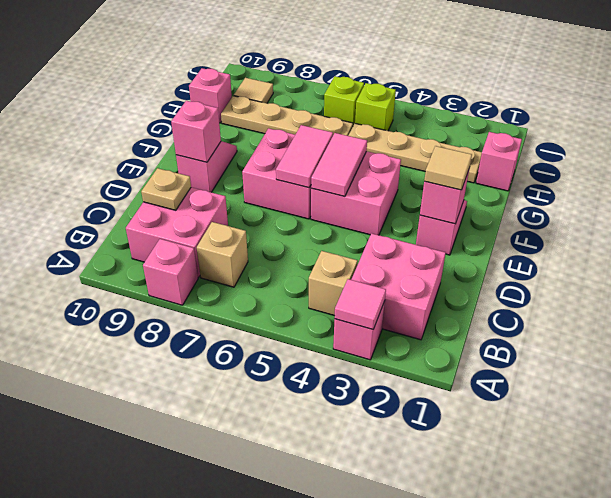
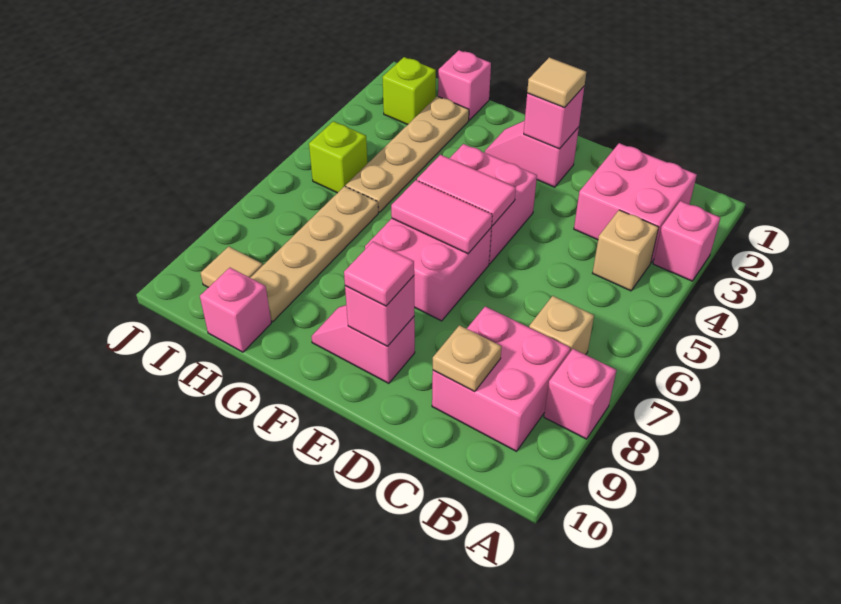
pink 1x1 tile [334,279,386,329] -> pink 1x1 tile moved to [344,242,414,306]
lime 1x1 brick [324,76,364,125] -> lime 1x1 brick moved to [383,57,436,125]

